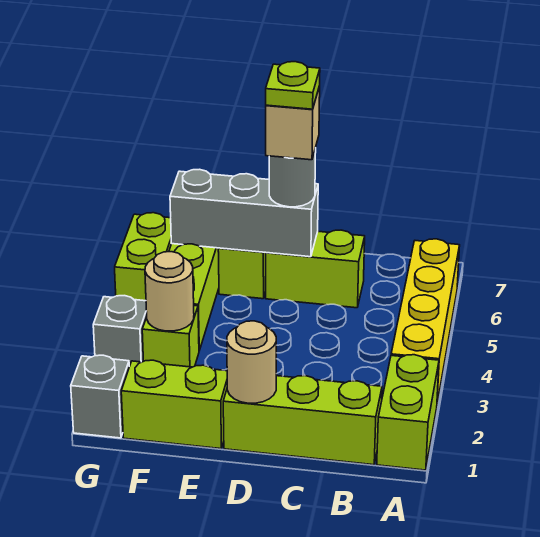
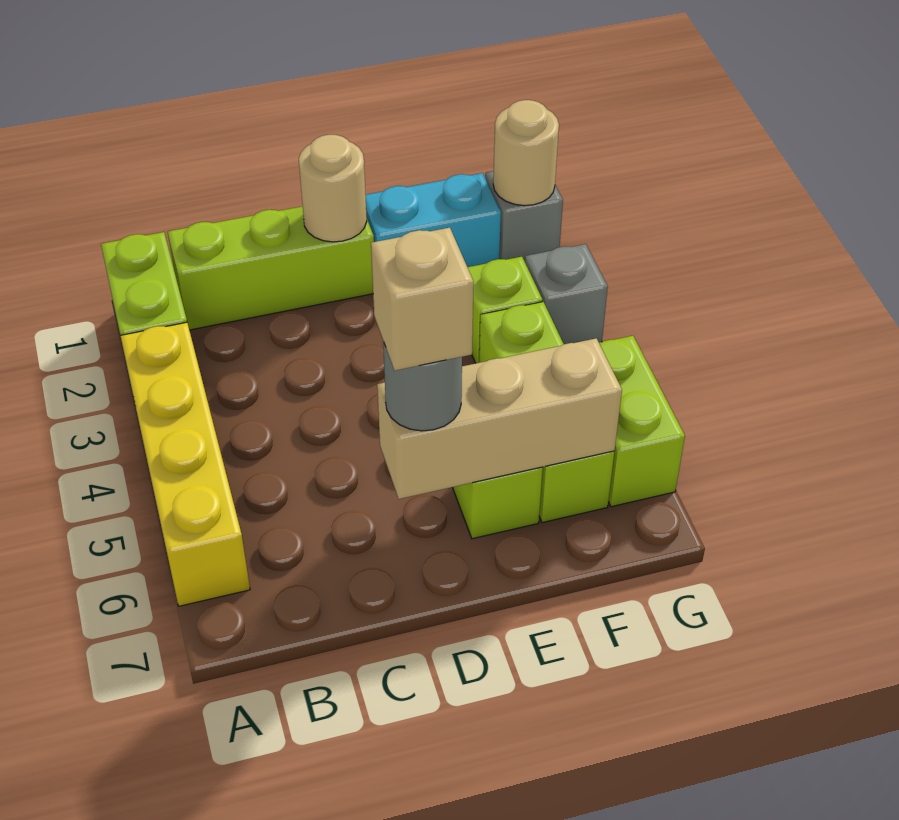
lime 1x2 brick [266,230,365,308] -> none
grey 1x3 brick [170,169,318,257] -> tan 1x3 brick [377,338,622,499]
lime 1x1 plate [266,62,320,109] -> none
lime 1x2 brick [121,360,227,449] -> cyan 1x2 brick [366,173,501,267]
tan 1x1 round brick [145,252,194,331] -> tan 1x1 round brick moved to [493,100,559,206]

